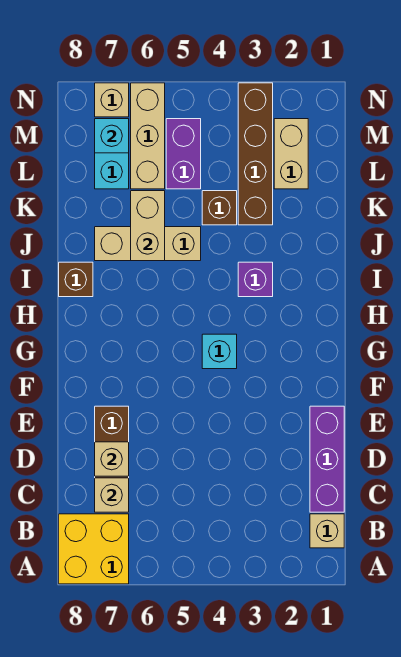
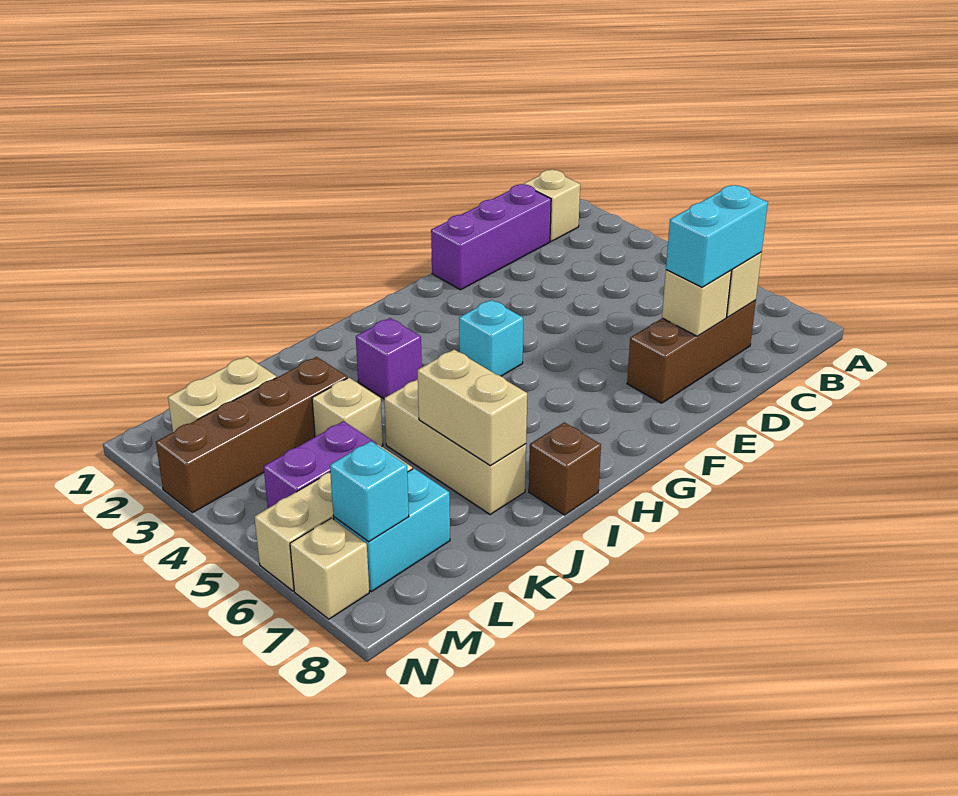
yellow 2x2 brick [59,514,129,584] -> none
none -> cyan 1x2 brick [666,185,768,287]
tan 1x2 brick [131,191,165,261] -> tan 1x2 brick turned to [417,350,527,466]
brown 1x1 brick [202,191,237,225] -> tan 1x1 brick [312,378,383,446]

